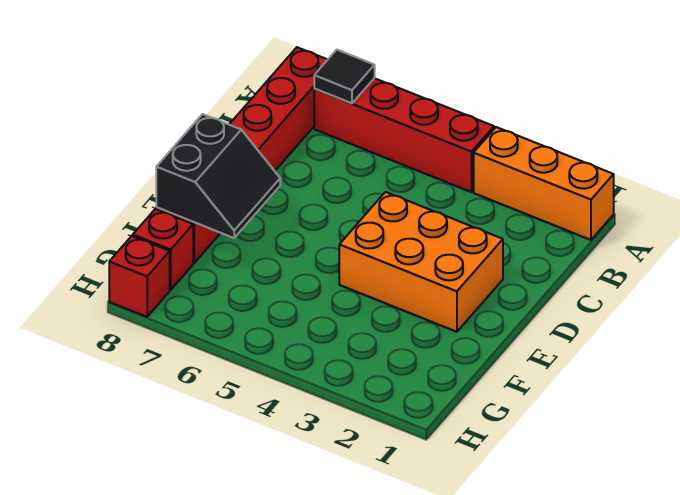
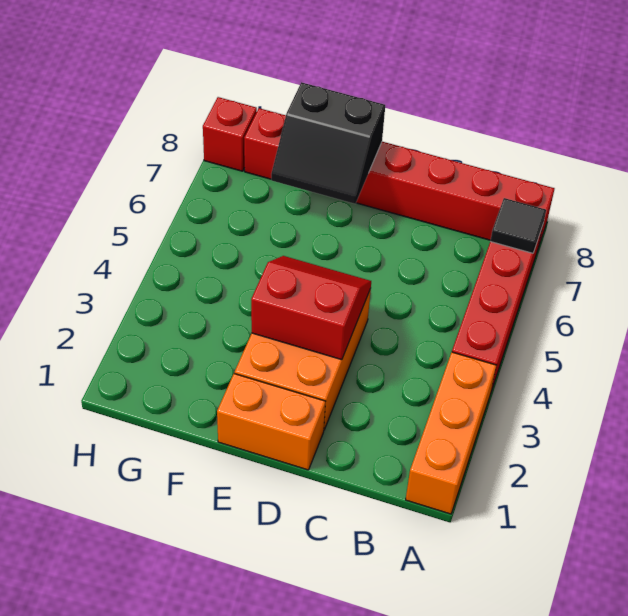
none -> orange 1x2 brick [217,374,325,470]
none -> red 2x2 slope [251,256,371,360]

